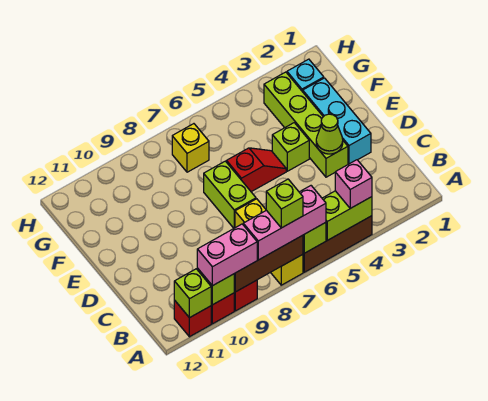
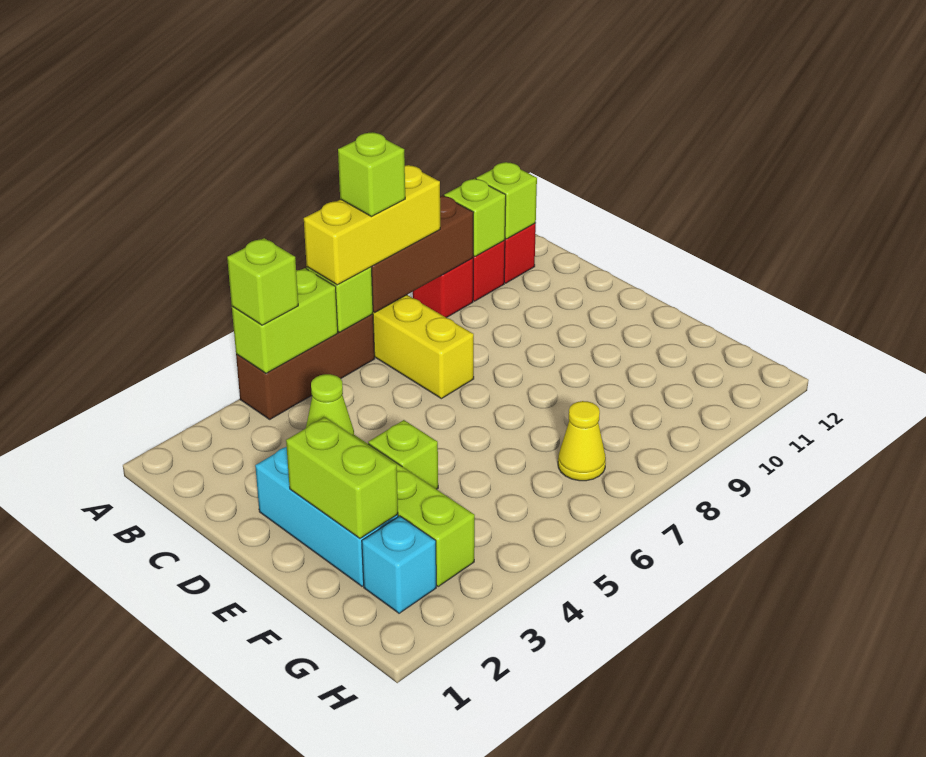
pink 1x1 brick [335,160,372,208] -> lime 1x1 brick [227,238,298,325]
pink 1x3 brick [243,186,326,260] -> yellow 1x3 brick [304,165,440,285]
pink 1x2 brick [197,224,257,286] -> none
lime 1x2 brick [204,161,256,228] -> lime 1x2 brick moved to [286,417,398,538]
red 1x2 slope [227,148,286,192] -> none
yellow 1x1 brick [172,124,209,172] -> yellow 1x1 cone [558,401,606,481]

